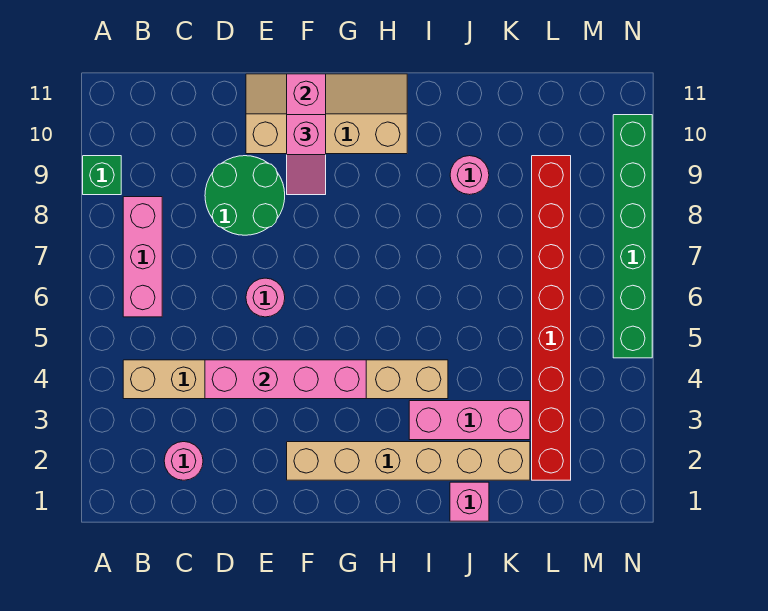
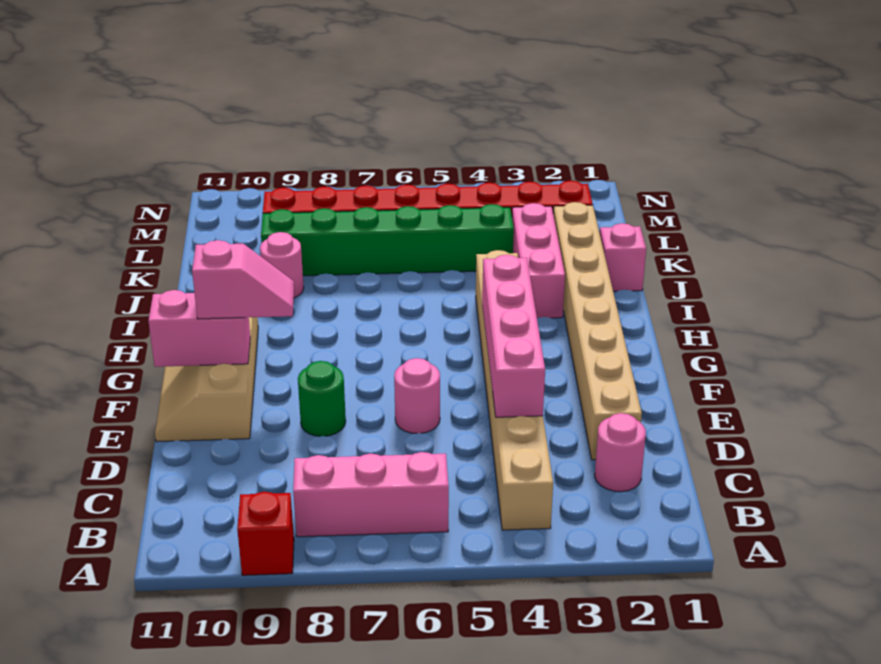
green 1x1 brick [83,156,121,195] -> red 1x1 brick [237,492,294,575]
green 2x2 round brick [205,156,285,235] -> green 1x1 round brick [298,361,346,436]
tan 1x6 brick [287,442,530,480] -> tan 1x8 brick [553,202,642,460]
green 1x6 brick [613,115,652,358] -> green 1x6 brick moved to [261,204,514,276]

